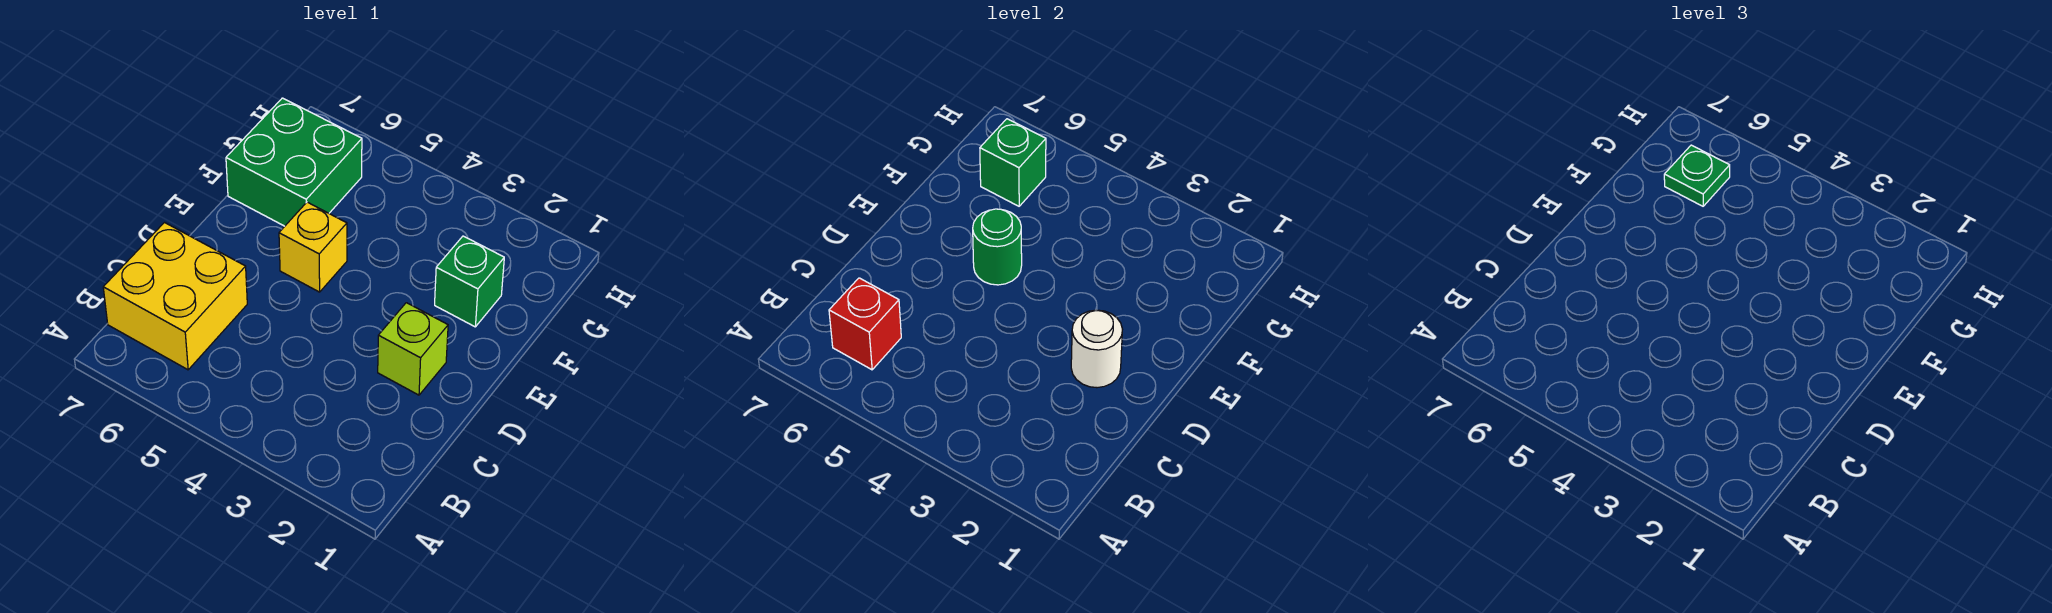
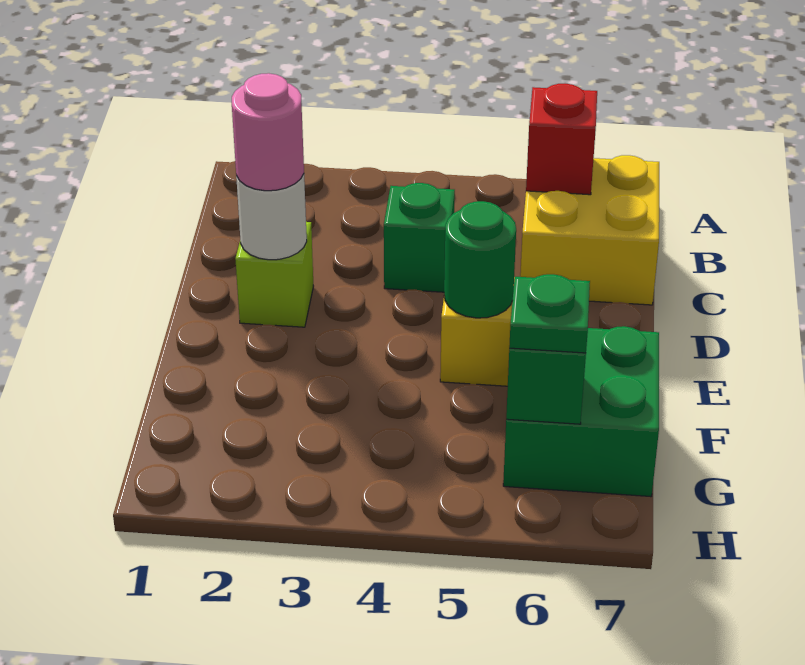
none -> pink 1x1 round brick [232,73,304,191]
green 1x1 brick [435,236,504,327] -> green 1x1 brick moved to [384,183,455,292]

